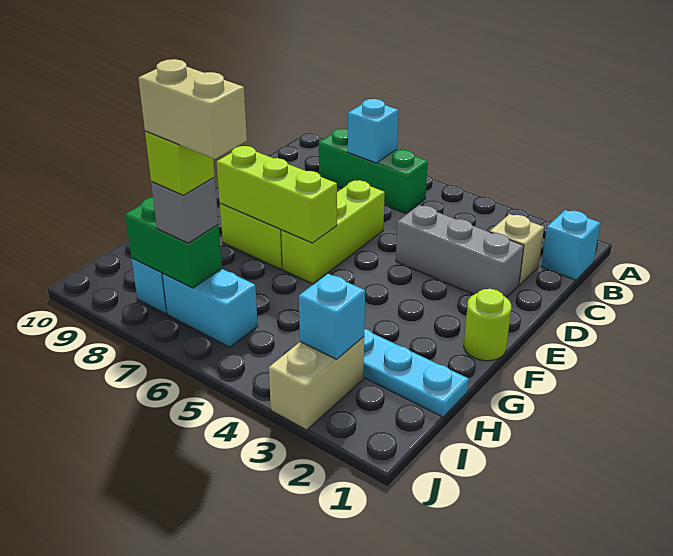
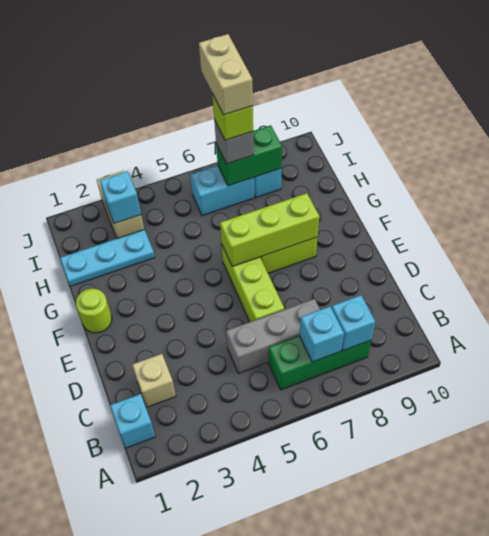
none -> cyan 1x1 brick [332,295,375,350]
grey 1x3 brick [396,205,524,298] -> grey 1x3 brick moved to [226,299,320,373]
tan 1x2 brick [138,59,247,159] -> tan 1x2 brick turned to [199,34,253,115]

